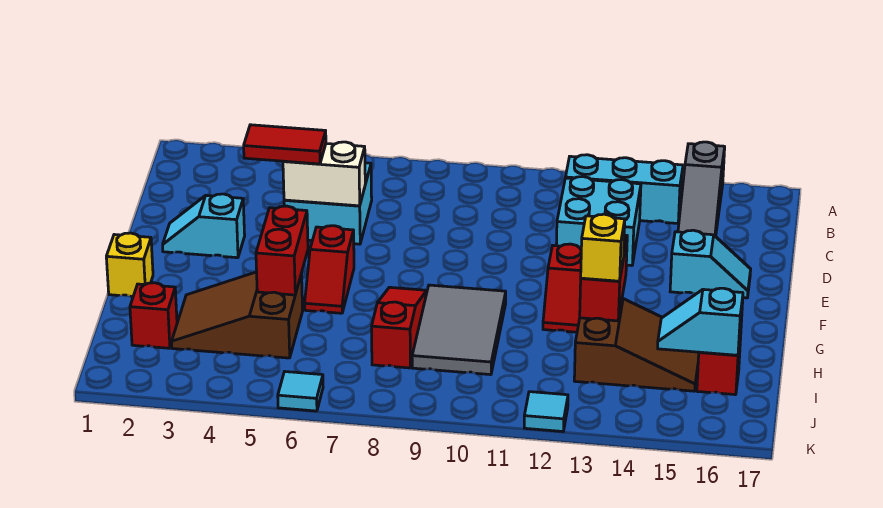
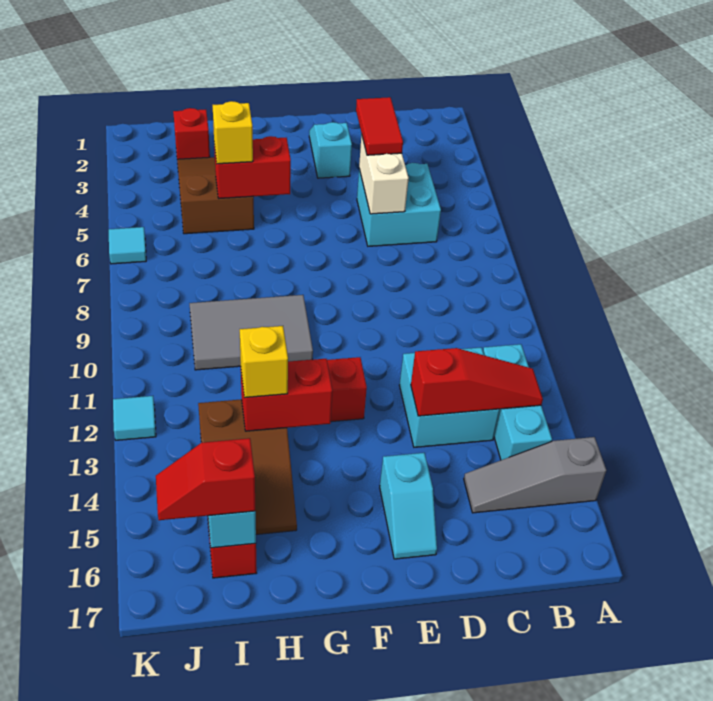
red 1x2 slope [305,226,354,313] -> red 1x2 slope moved to [156,438,255,520]
yellow 1x1 brick [106,233,153,297] -> yellow 1x1 brick moved to [213,101,253,164]
red 1x3 slope [372,287,427,368] -> red 1x3 slope moved to [411,348,543,416]

